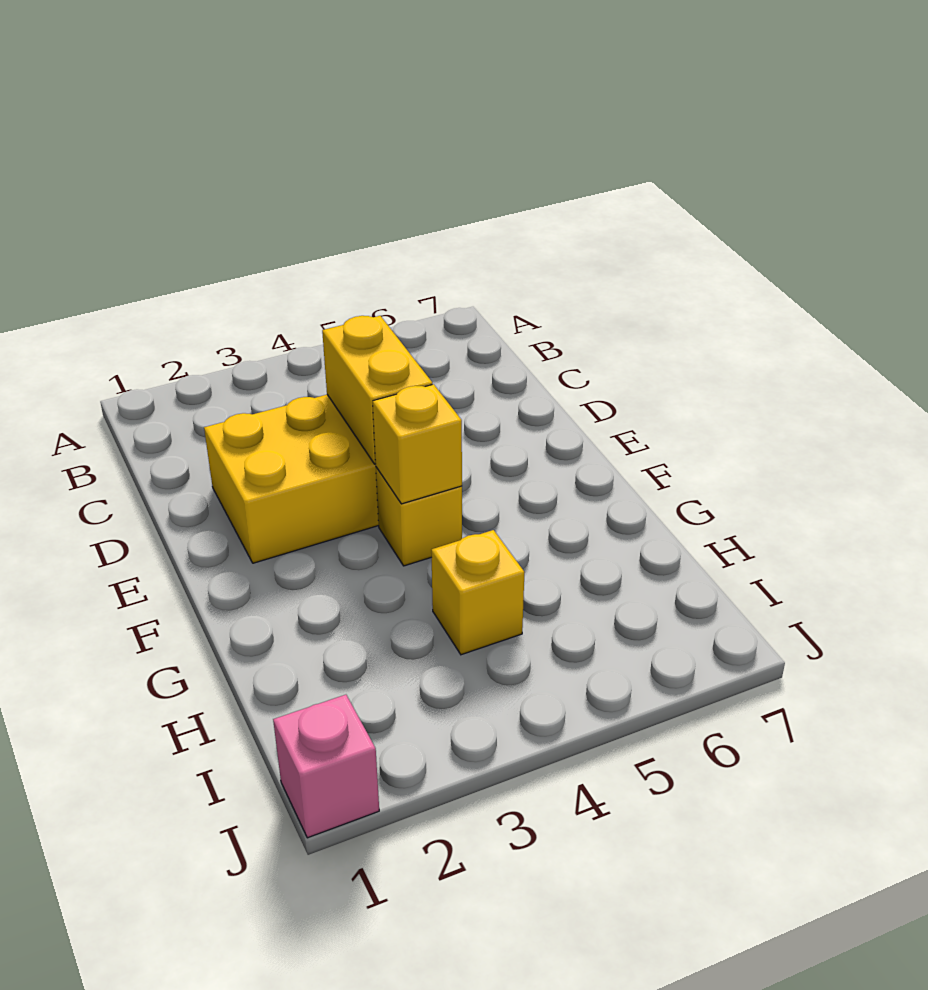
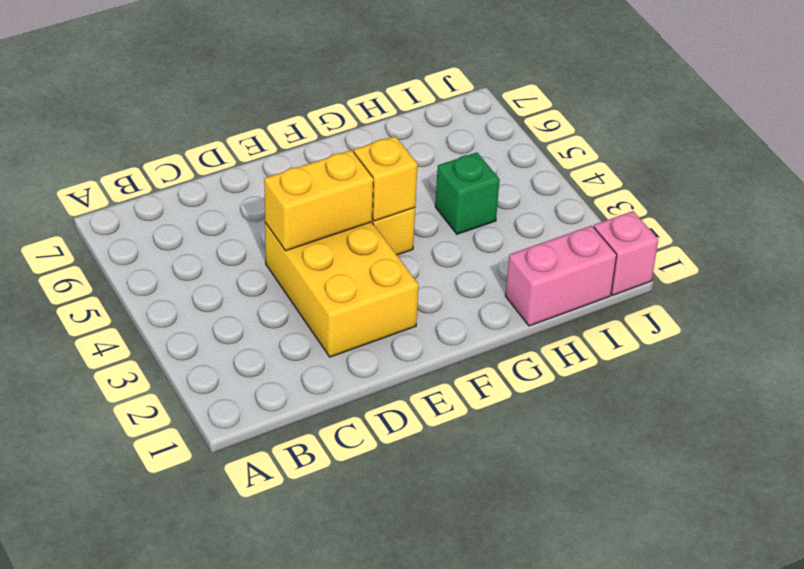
none -> pink 1x2 brick [505,226,617,326]
yellow 1x1 brick [431,530,524,655] -> green 1x1 brick [435,153,500,234]

